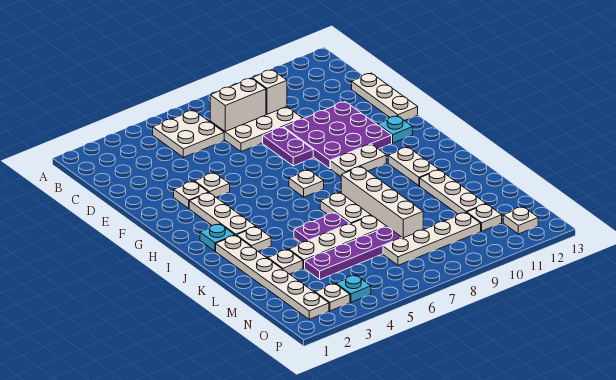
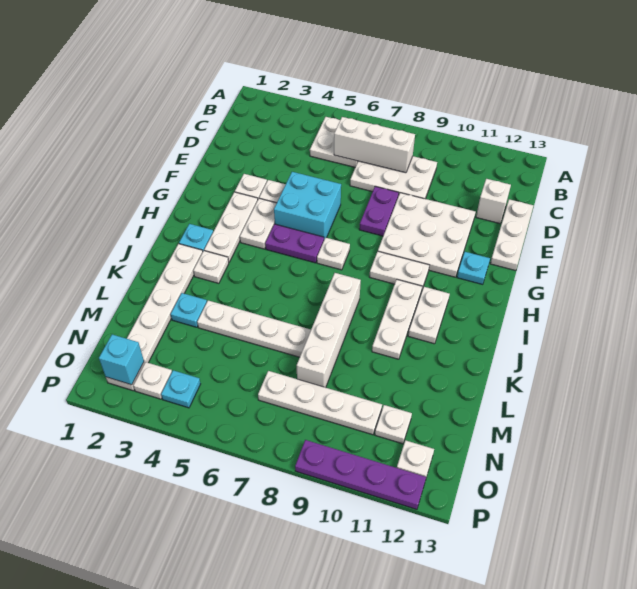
white 1x2 brick [210,78,266,131] -> white 1x3 brick [334,117,415,173]
white 1x1 brick [252,70,287,114] -> white 1x1 brick moved to [476,179,511,223]
purple 3x3 plate [284,102,392,169] -> white 3x3 plate [378,193,475,277]
none -> cyan 2x2 brick [274,172,341,239]
white 1x2 plate [320,193,371,224] -> white 1x2 plate moved to [240,198,277,249]
purple 1x2 plate [294,213,350,242] -> purple 1x2 plate moved to [265,224,324,263]
white 1x3 plate [420,170,486,214] -> white 1x3 plate moved to [372,280,422,359]
white 1x1 plate [268,250,303,274] -> cyan 1x1 plate [171,293,207,327]
purple 1x4 plate [305,227,402,279] -> purple 1x4 plate moved to [295,440,426,509]
none -> cyan 1x1 brick [99,334,144,385]

